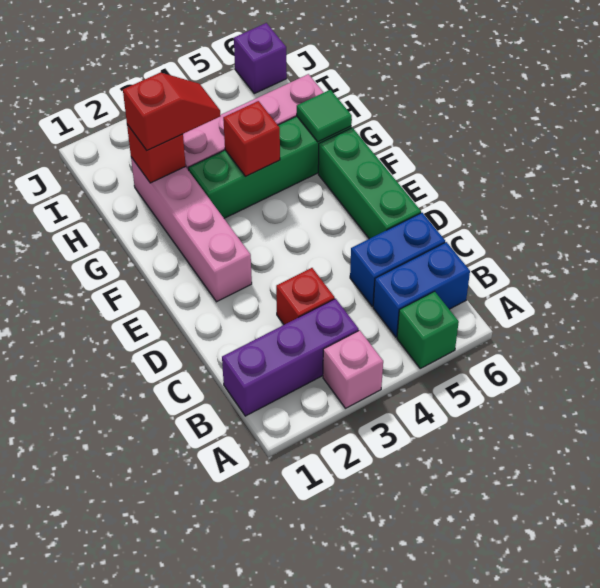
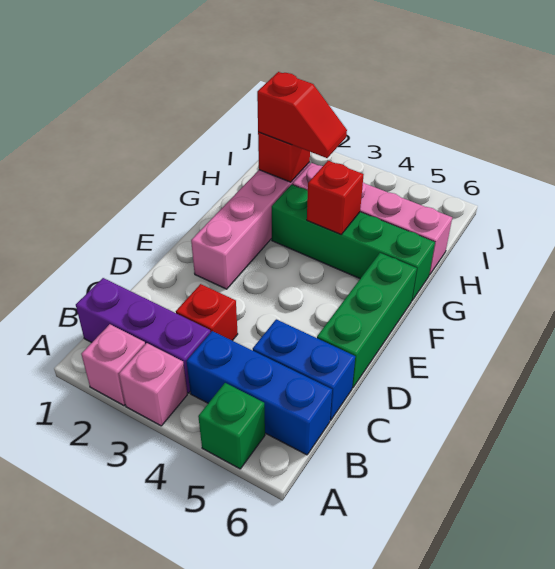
none -> pink 1x1 brick [81,324,145,405]
blue 1x2 brick [373,242,470,337] -> blue 1x3 brick [187,331,332,455]
green 1x1 tile [297,90,352,142] -> none
purple 1x1 brick [234,23,287,94] -> none

